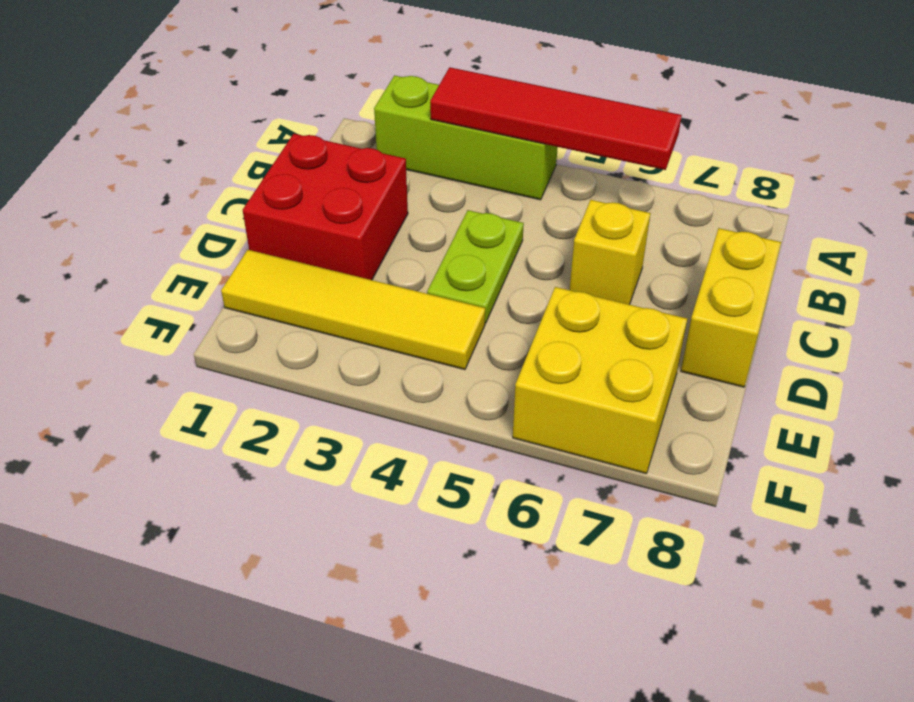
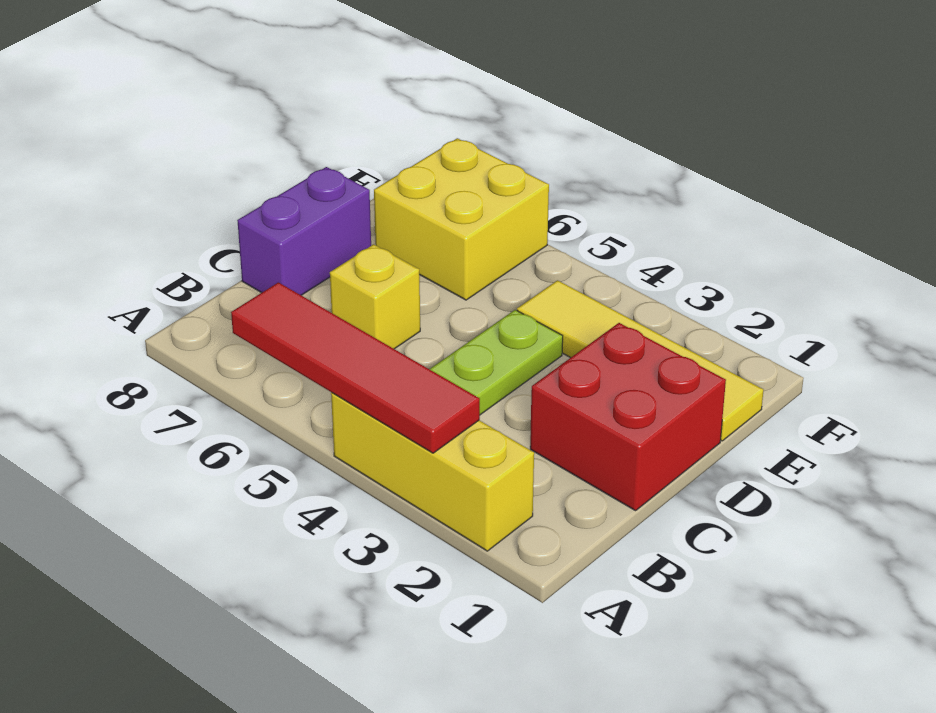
lime 1x3 brick [374,75,558,200] -> yellow 1x3 brick [331,393,534,551]
yellow 1x2 brick [681,228,781,387] -> purple 1x2 brick [237,167,371,295]

